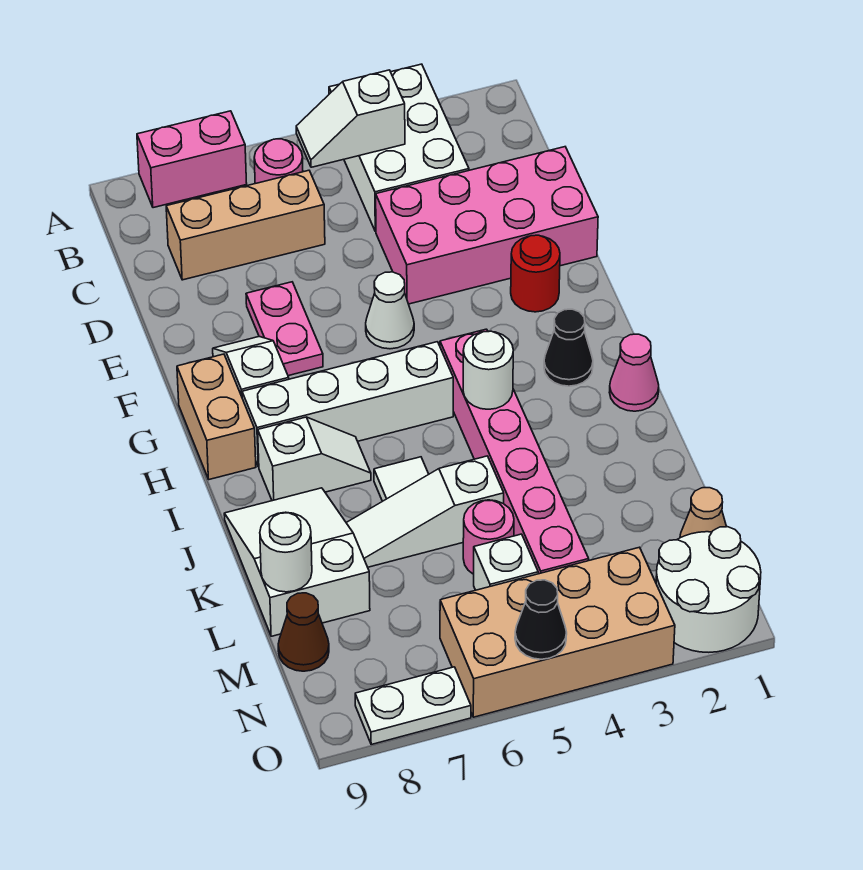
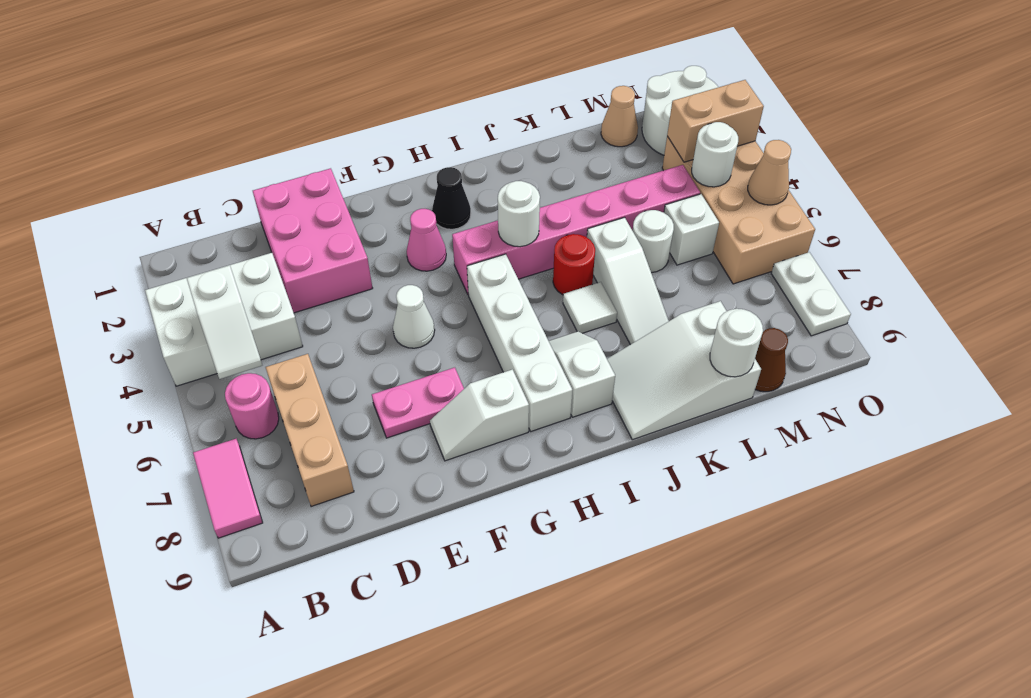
pink 1x2 brick [137,111,247,208] -> pink 1x2 tile [193,439,263,538]
pink 2x4 brick [376,147,598,304] -> pink 2x3 brick [253,168,373,313]
red 1x1 round brick [511,235,560,312] -> red 1x1 round brick moved to [553,234,595,295]
tan 1x2 brick [177,354,256,479] -> tan 1x2 brick moved to [667,80,764,162]
pink 1x1 cone [609,334,659,411] -> pink 1x1 cone moved to [407,209,446,271]
pink 1x1 round brick [463,500,514,574] -> white 1x1 round brick [632,210,674,273]
none -> white 1x1 round brick [692,122,738,187]
black 1x1 cone [515,580,567,659] -> tan 1x1 cone [748,140,791,205]

